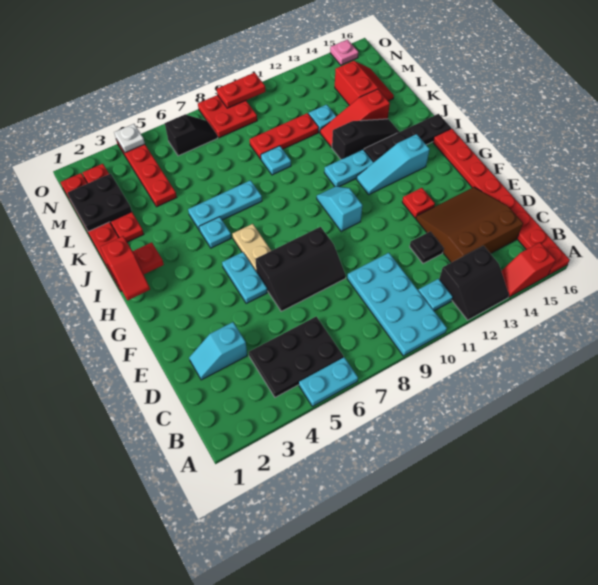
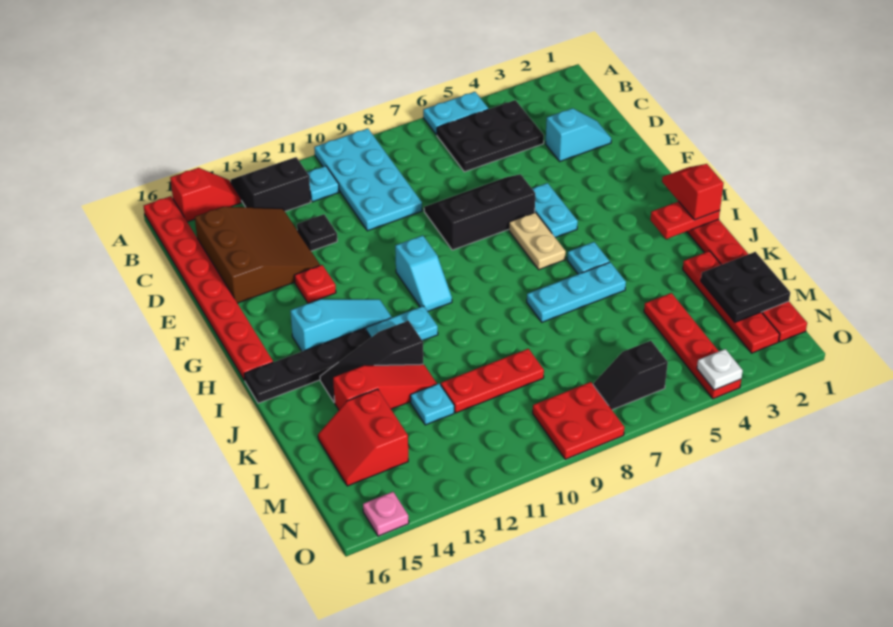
brown 3x3 slope [416,187,523,263] -> brown 3x3 slope turned to [195,207,320,303]
cyan 1x1 plate [261,146,291,175] -> none
red 1x2 plate [217,73,265,108] -> none

